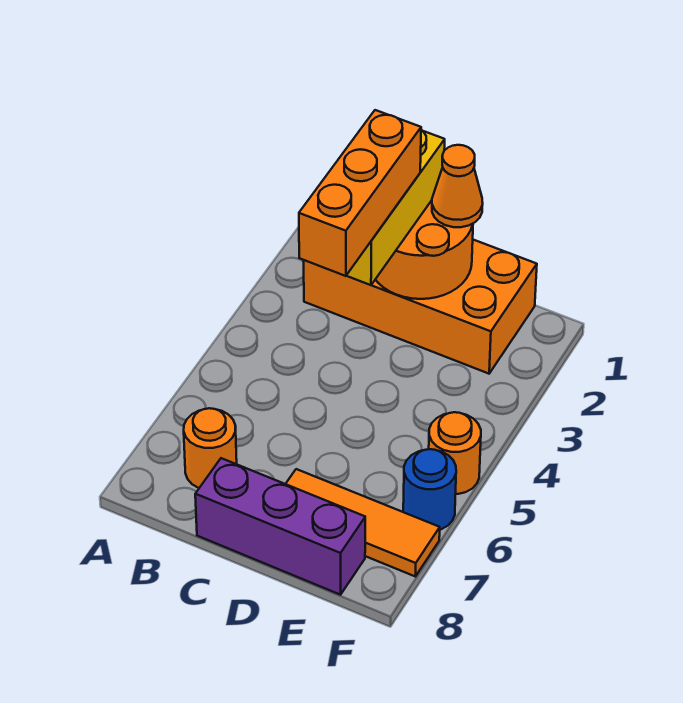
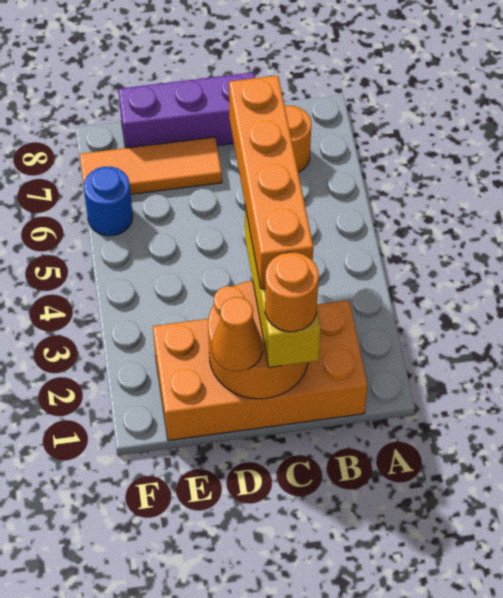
orange 1x3 brick [299,110,421,276] -> orange 1x4 brick [229,76,313,289]
orange 1x1 round brick [429,412,481,494] -> orange 1x1 round brick moved to [265,252,319,332]

